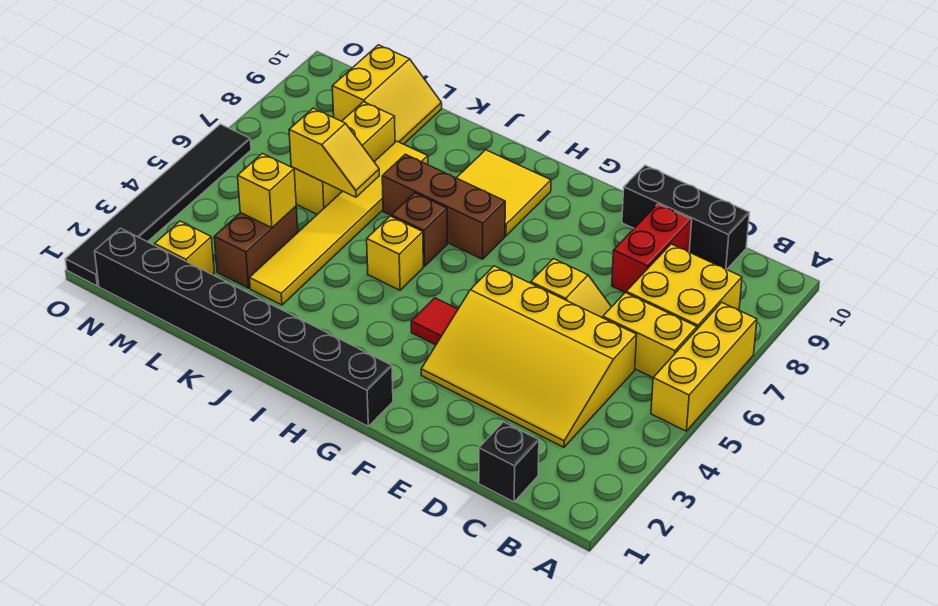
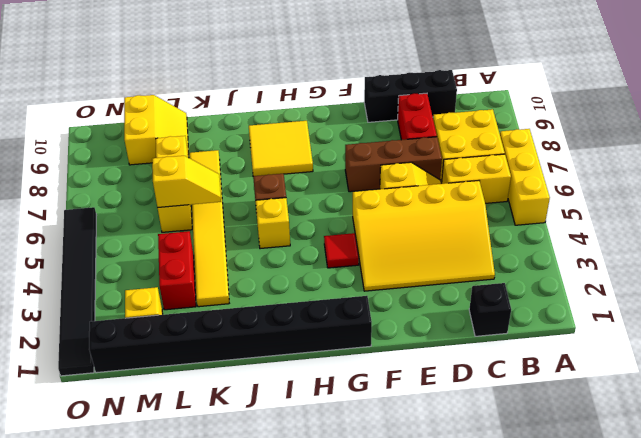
brown 1x3 brick [382,154,505,259] -> brown 1x3 brick moved to [345,137,442,192]
brown 1x2 brick [214,206,298,288] -> red 1x2 brick [158,231,196,310]
yellow 1x1 brick [238,153,296,228] -> none

